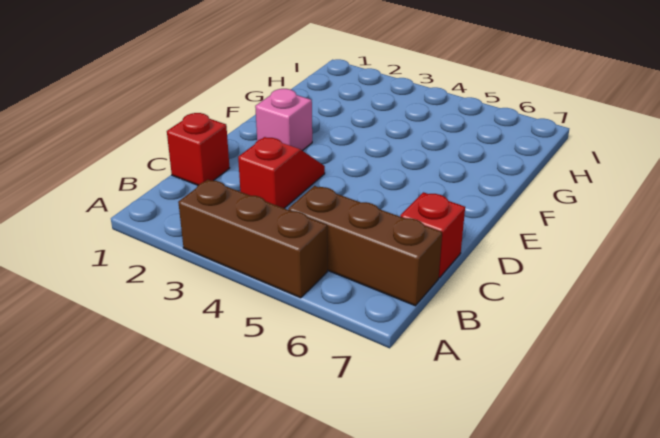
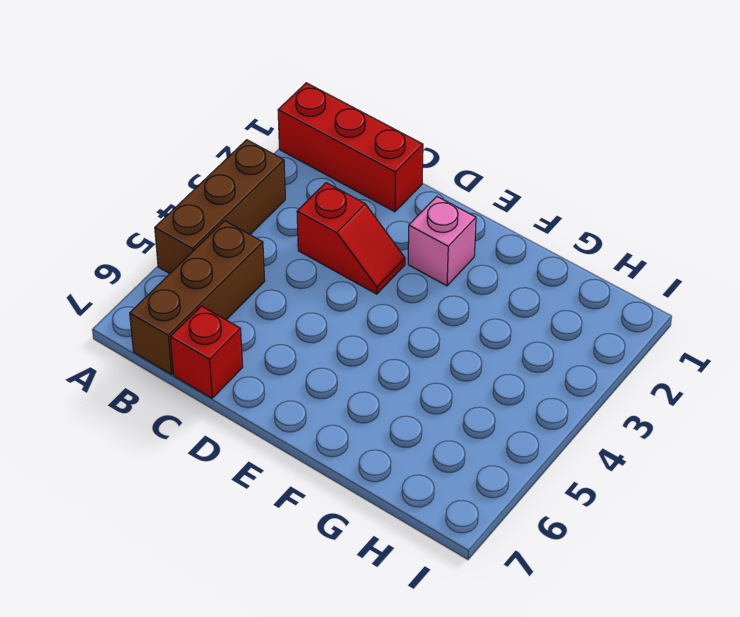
red 1x1 brick [167,113,229,185] -> red 1x3 brick [278,83,423,212]

